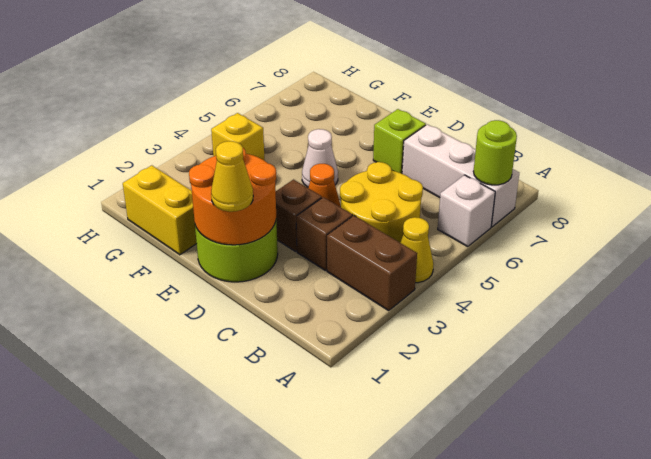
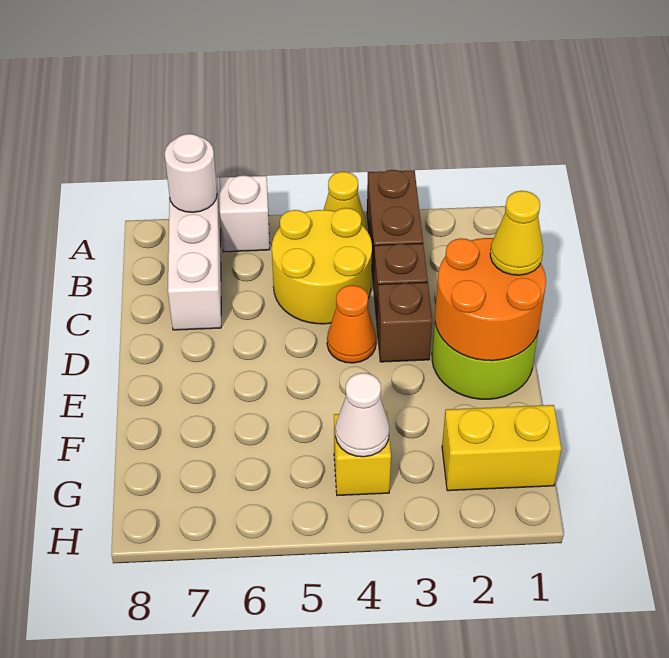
lime 1x1 round brick [473,120,517,185] -> white 1x1 round brick [165,134,217,212]
lime 1x1 brick [373,109,426,173] -> none
white 1x1 cone [302,129,338,187] -> white 1x1 cone moved to [335,373,389,457]
yellow 1x2 brick [123,165,197,255] -> yellow 1x2 brick turned to [442,405,561,491]

